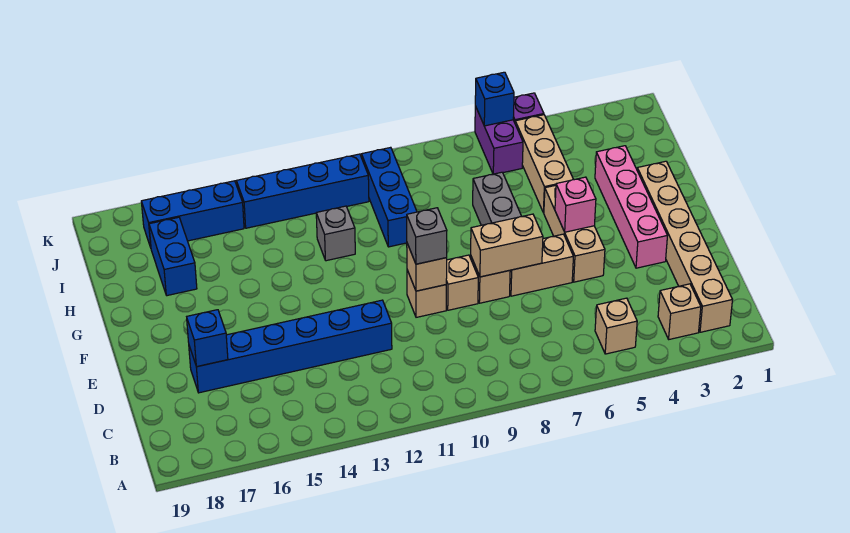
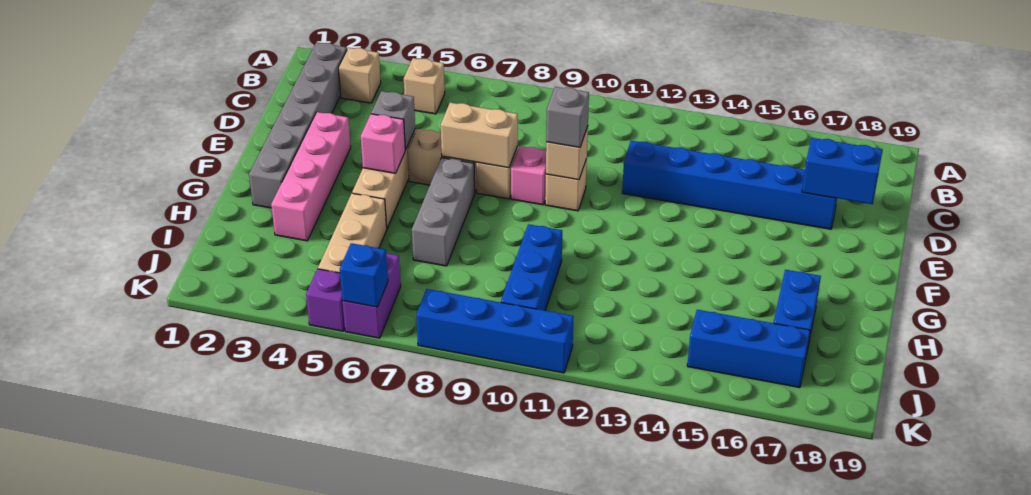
tan 1x6 brick [637,161,732,332] -> grey 1x6 brick [249,42,347,208]
blue 1x1 brick [187,310,228,367] -> blue 1x2 brick [802,138,883,204]
tan 1x1 brick [446,255,478,310] -> pink 1x1 brick [511,146,546,205]
grey 1x1 brick [316,206,355,261] -> grey 1x1 brick moved to [371,91,415,150]
blue 1x4 brick [236,154,369,228] -> blue 1x4 brick moved to [416,289,574,373]

